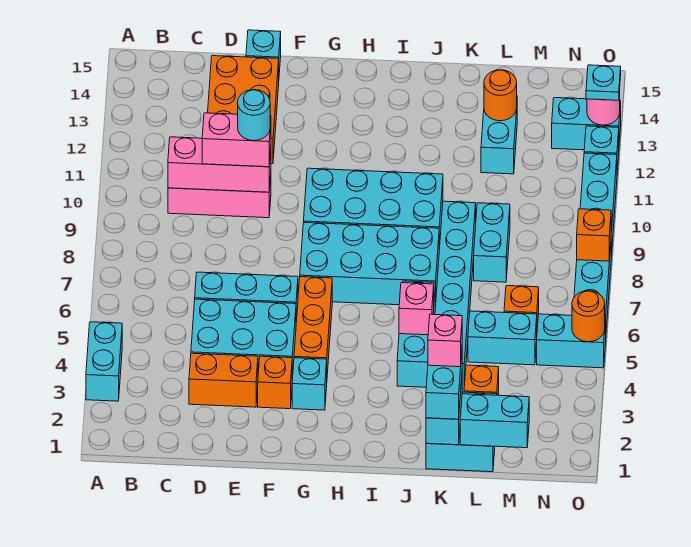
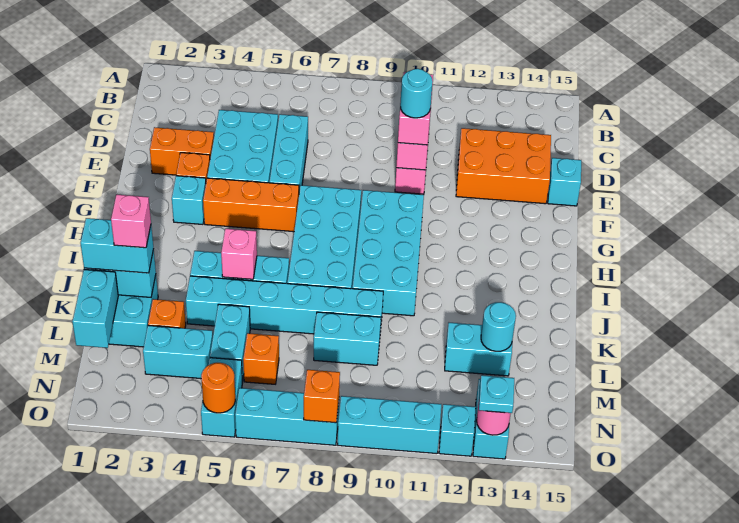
cyan 1x2 brick [86,322,122,401] -> cyan 1x2 brick moved to [143,325,213,379]
orange 1x2 brick [189,353,258,407] -> orange 1x2 brick turned to [150,127,214,175]
orange 1x1 round brick [484,70,517,121] -> cyan 1x1 round brick [481,302,516,351]

